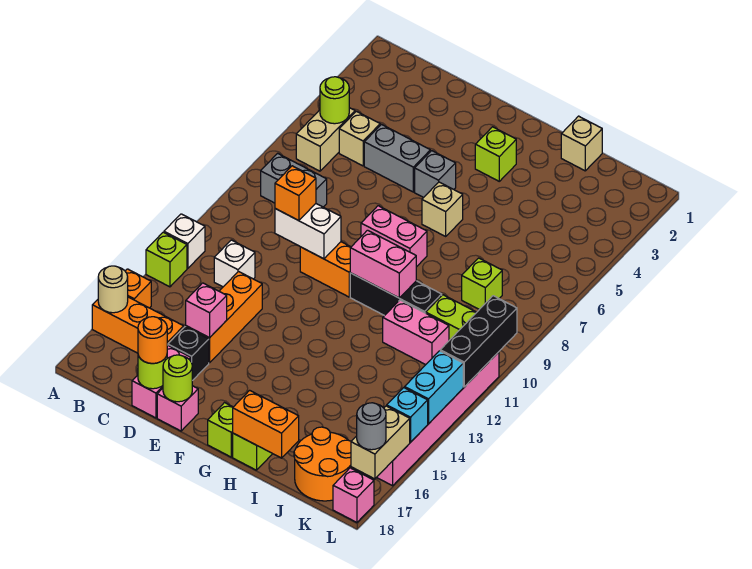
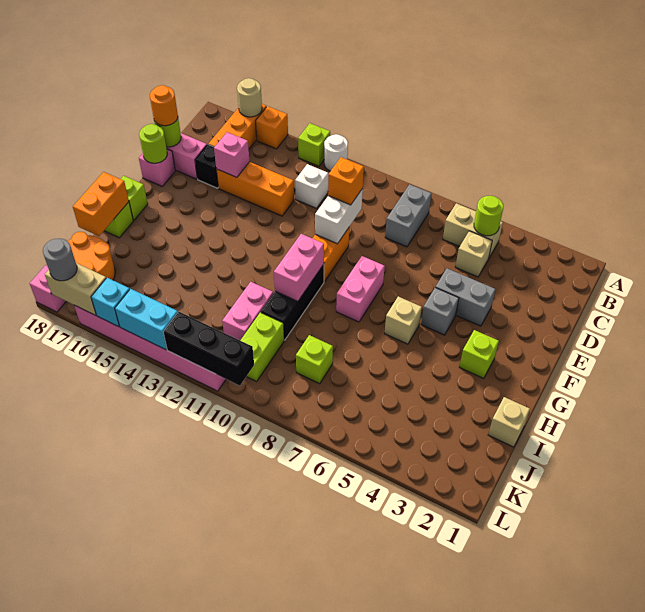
white 1x1 brick [164,214,205,268] -> white 1x1 round brick [324,134,348,171]
grey 1x2 brick [364,125,430,192] -> grey 1x2 brick turned to [435,268,495,326]

